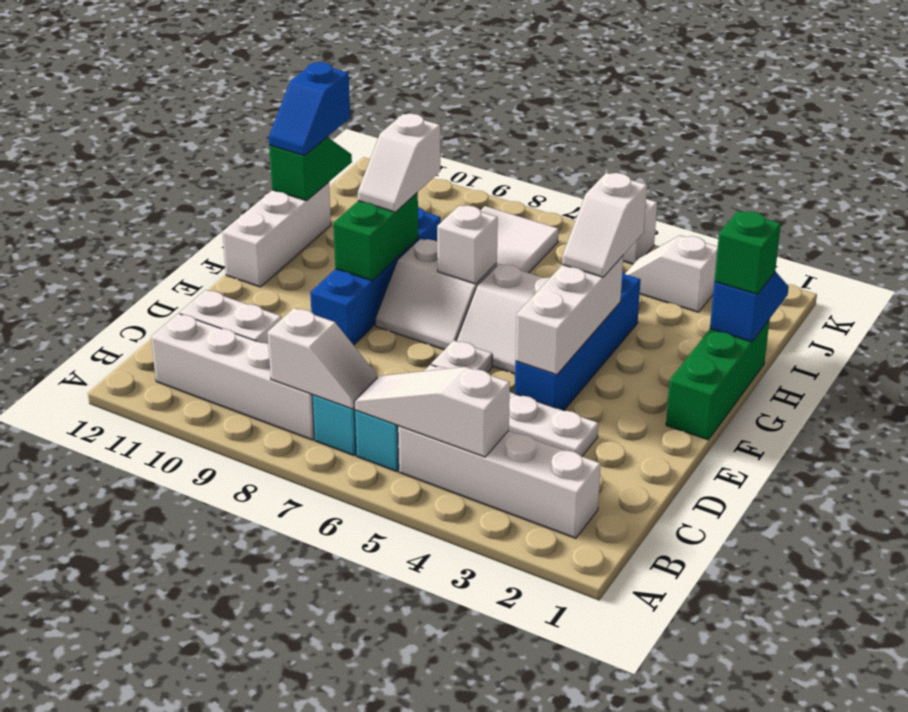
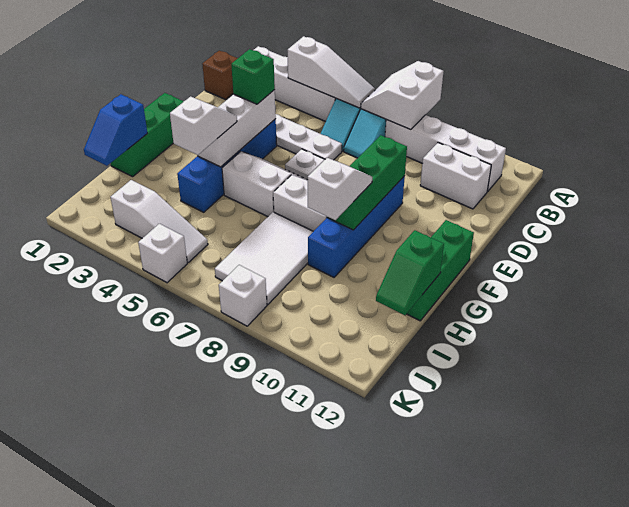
white 1x2 slope [267,308,378,409] -> white 2x2 slope [361,61,444,130]
none -> brown 1x1 brick [202,51,238,100]
green 1x2 brick [333,193,418,281] -> green 1x3 brick [327,135,407,230]
white 1x3 brick [222,182,331,287] -> green 1x3 brick [407,220,474,321]
white 1x1 brick [437,205,498,284] -> white 1x1 brick moved to [219,265,267,326]
green 1x1 brick [714,211,781,294] -> green 1x1 brick moved to [231,49,275,104]
blue 1x2 slope [269,62,350,156] -> none
white 1x2 slope [625,235,718,312] -> white 1x3 slope [111,180,208,262]

